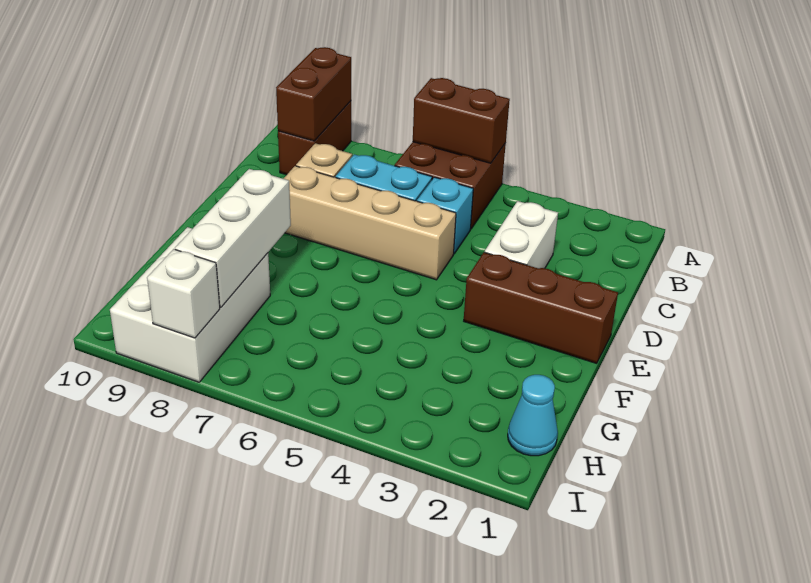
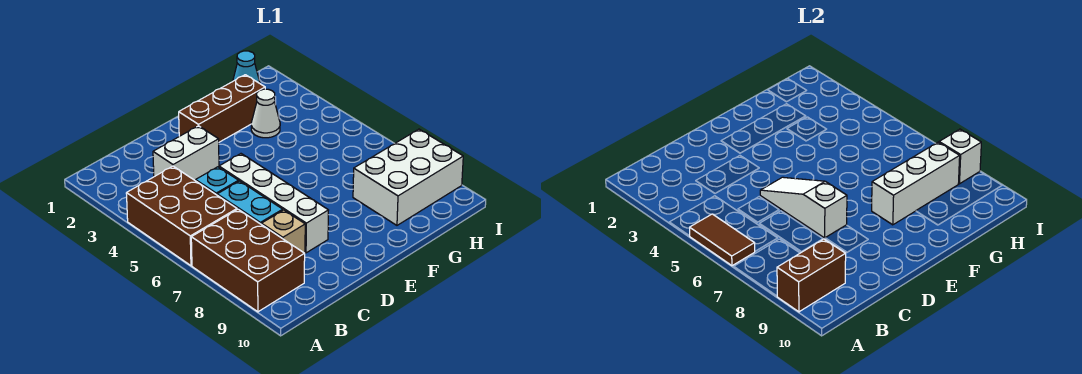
brown 2x2 brick [395,142,506,229] -> brown 2x3 brick [126,166,237,266]
brown 1x2 brick [413,78,510,163] -> brown 1x2 tile [690,214,755,266]
brown 1x2 brick [278,101,351,175] -> brown 2x3 brick [191,209,305,312]
tan 1x4 brick [284,166,456,280] -> white 1x4 brick [219,154,328,253]
none -> white 1x3 slope [760,177,847,238]
brown 1x3 brick [464,252,618,363] -> brown 1x3 brick turned to [179,75,265,142]
none -> white 1x1 cone [251,89,280,138]

